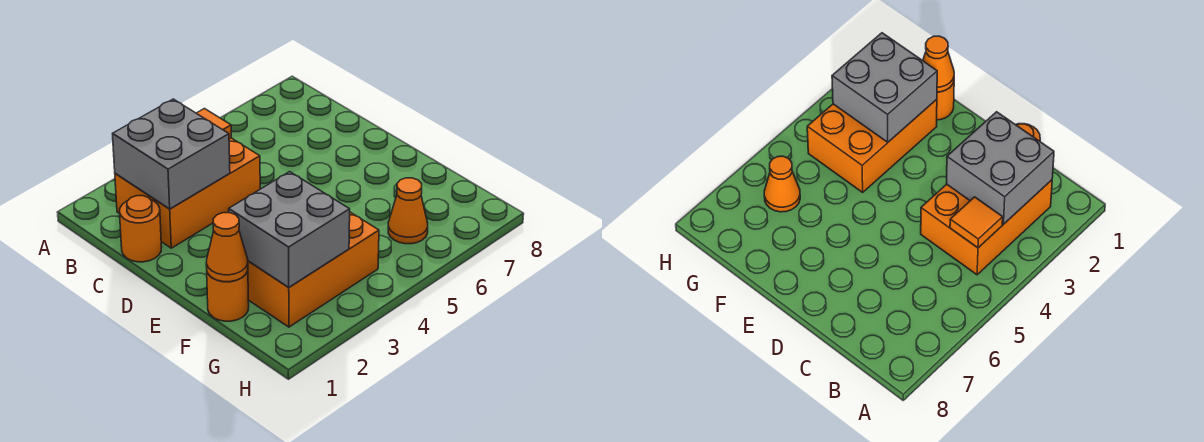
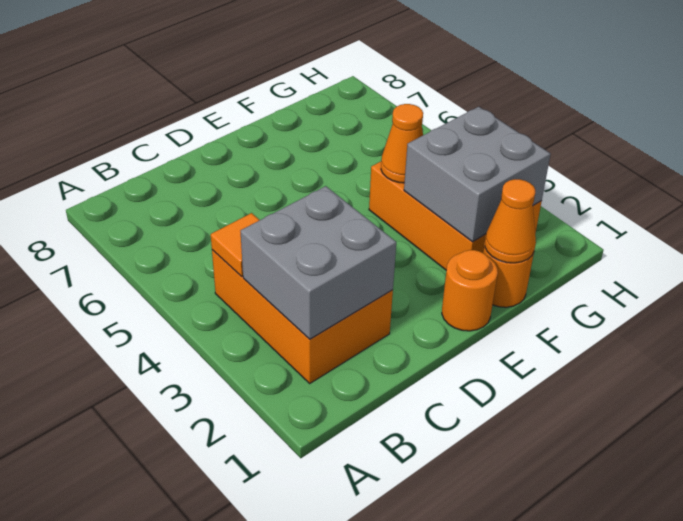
orange 1x1 round brick [120,196,162,262] -> orange 1x1 round brick moved to [442,250,498,331]
orange 1x1 cone [388,178,428,244] -> orange 1x1 cone moved to [381,104,423,183]

